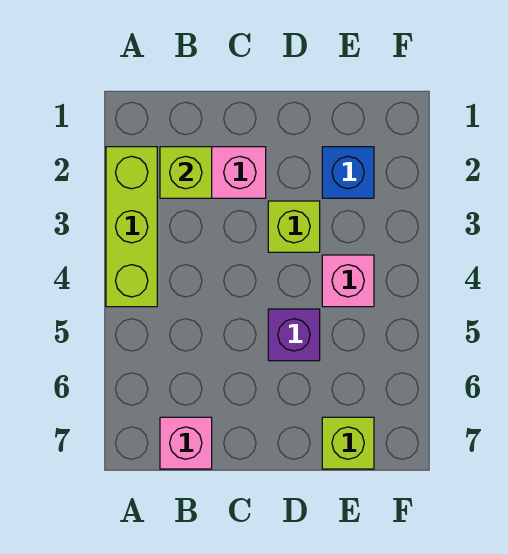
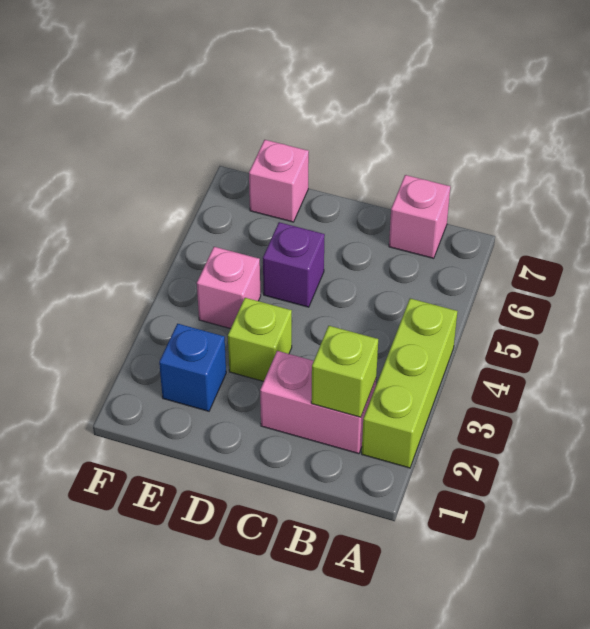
lime 1x1 brick [322,417,374,469] -> pink 1x1 brick [249,140,309,222]

